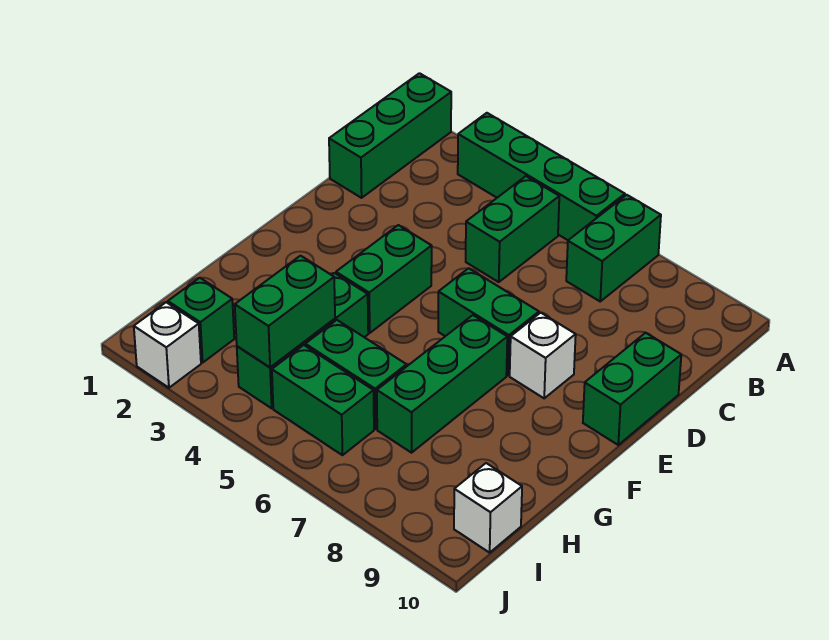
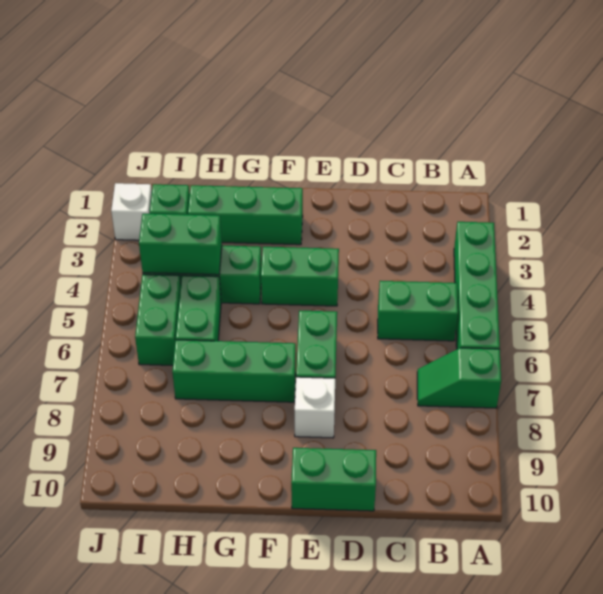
green 1x3 brick [329,73,451,198] -> green 1x3 brick moved to [188,185,303,245]
green 1x2 brick [566,195,661,301] -> green 1x2 slope [417,348,501,408]
white 1x1 brick [454,463,522,553] -> none

